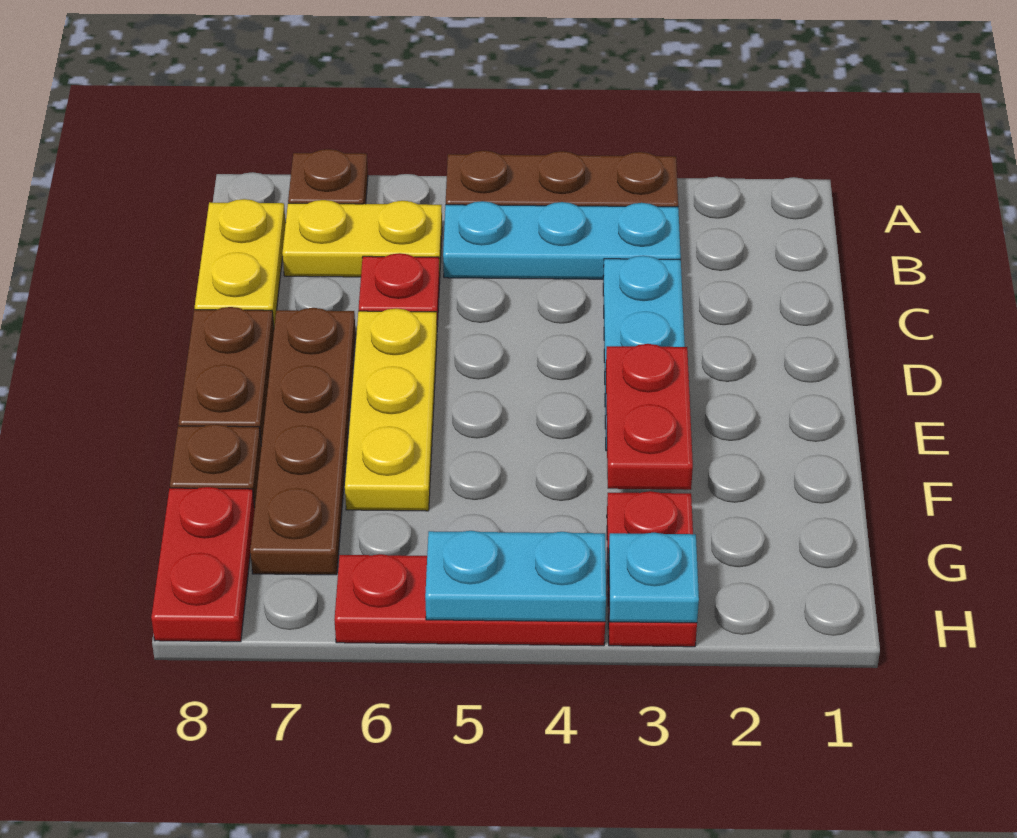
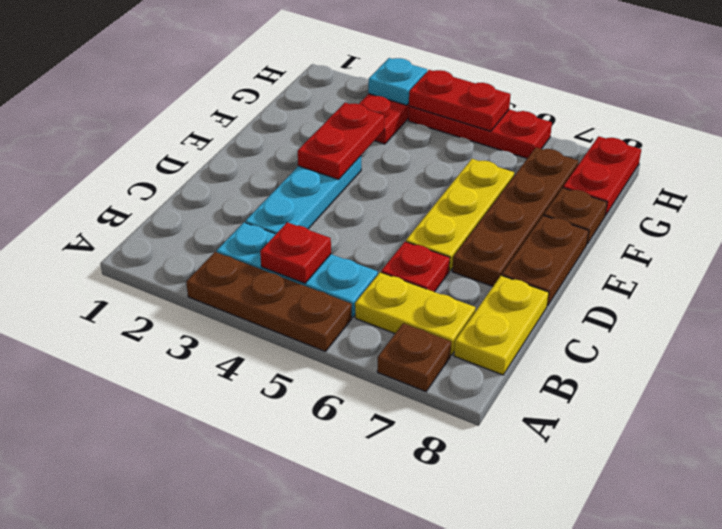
none -> red 1x1 plate [260,222,331,283]
cyan 1x2 plate [425,531,606,622] -> red 1x2 plate [409,70,511,131]

